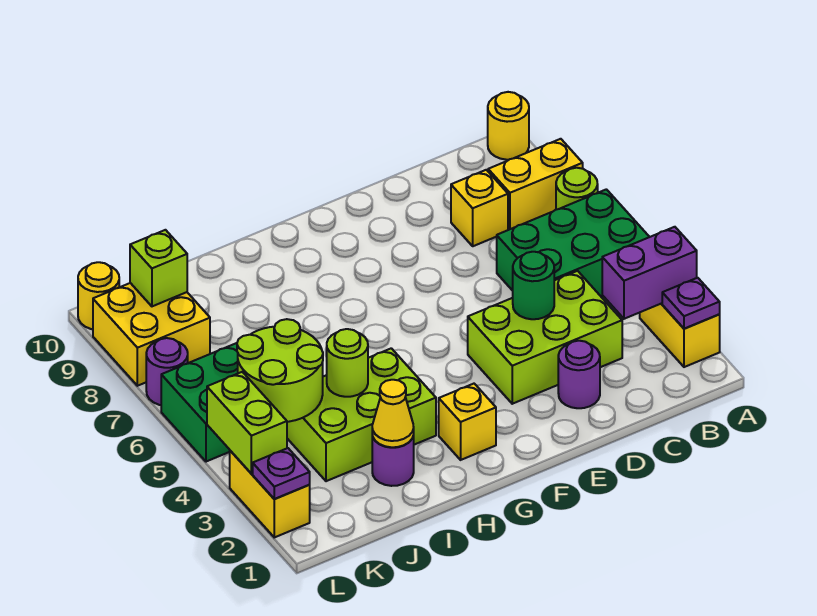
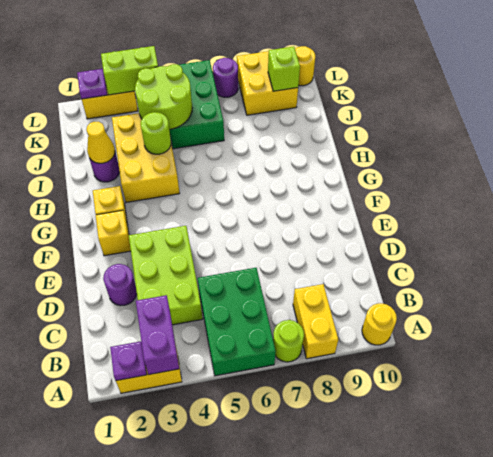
yellow 1x1 brick [451,170,508,246] -> yellow 1x1 brick moved to [96,210,131,256]
green 1x1 round brick [513,252,554,319] -> none
lime 2x3 brick [287,348,436,481] -> yellow 2x3 brick [112,113,180,202]

